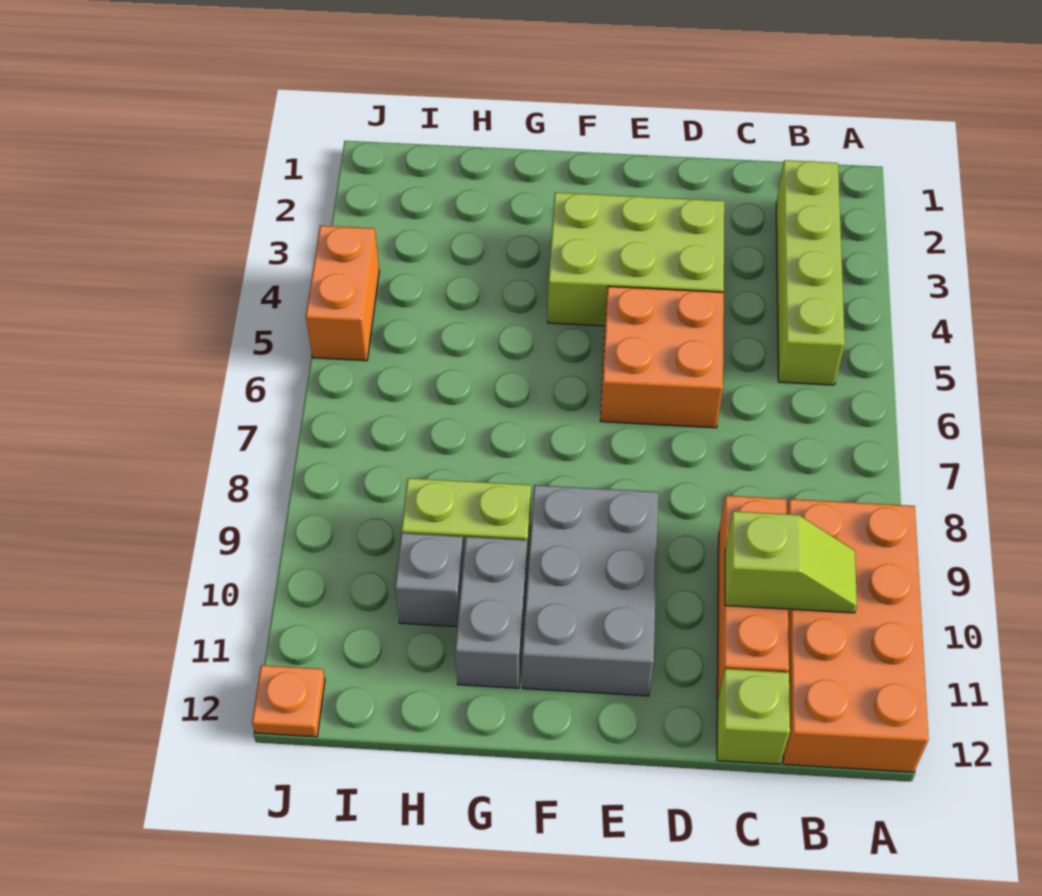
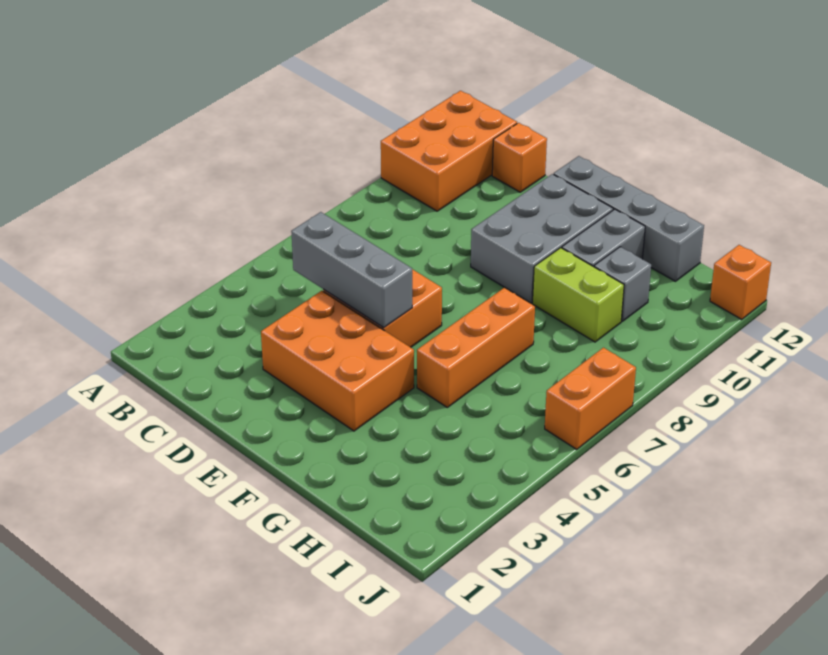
orange 2x4 brick [783,499,929,772] -> orange 2x3 brick [381,91,517,211]
lime 1x4 brick [776,160,845,385] -> none
lime 1x2 slope [725,511,857,613] -> none
none -> grey 1x3 brick [291,212,412,328]
orange 1x3 brick [717,496,789,700] -> orange 1x3 brick moved to [417,288,535,407]
lime 1x1 brick [717,669,790,764] -> orange 1x1 brick [492,123,547,192]
lime 2x3 brick [548,193,724,326] -> orange 2x3 brick [261,291,414,431]
none -> grey 1x4 brick [554,156,704,281]
orange 1x2 brick [306,226,379,361] -> orange 1x2 brick moved to [545,348,636,449]
orange 1x1 plate [252,665,325,737] -> orange 1x1 brick [710,245,771,319]

